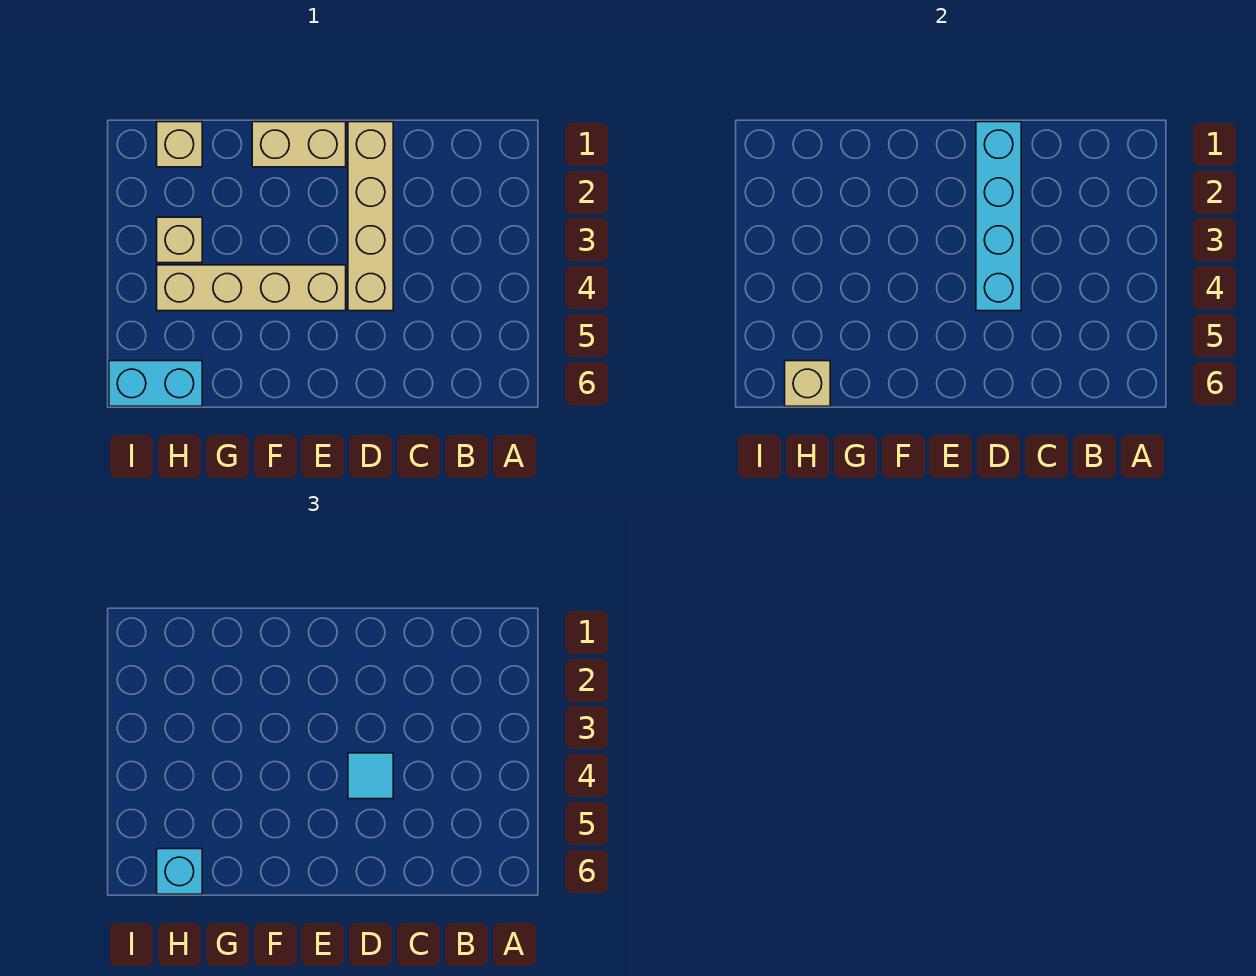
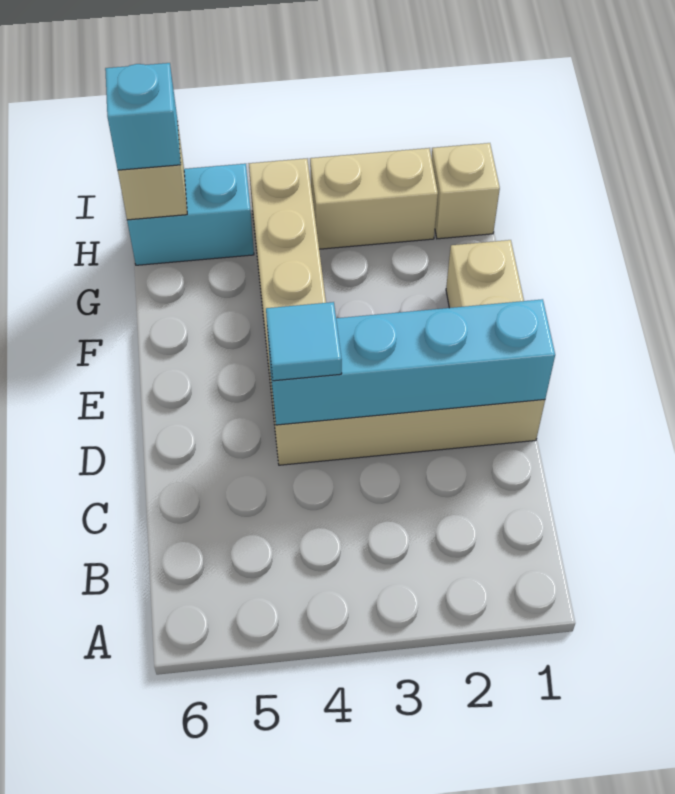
tan 1x1 brick [157,217,202,263] -> tan 1x2 brick [310,148,438,249]
cyan 1x2 brick [109,361,202,406] -> cyan 1x2 brick turned to [127,164,254,265]

